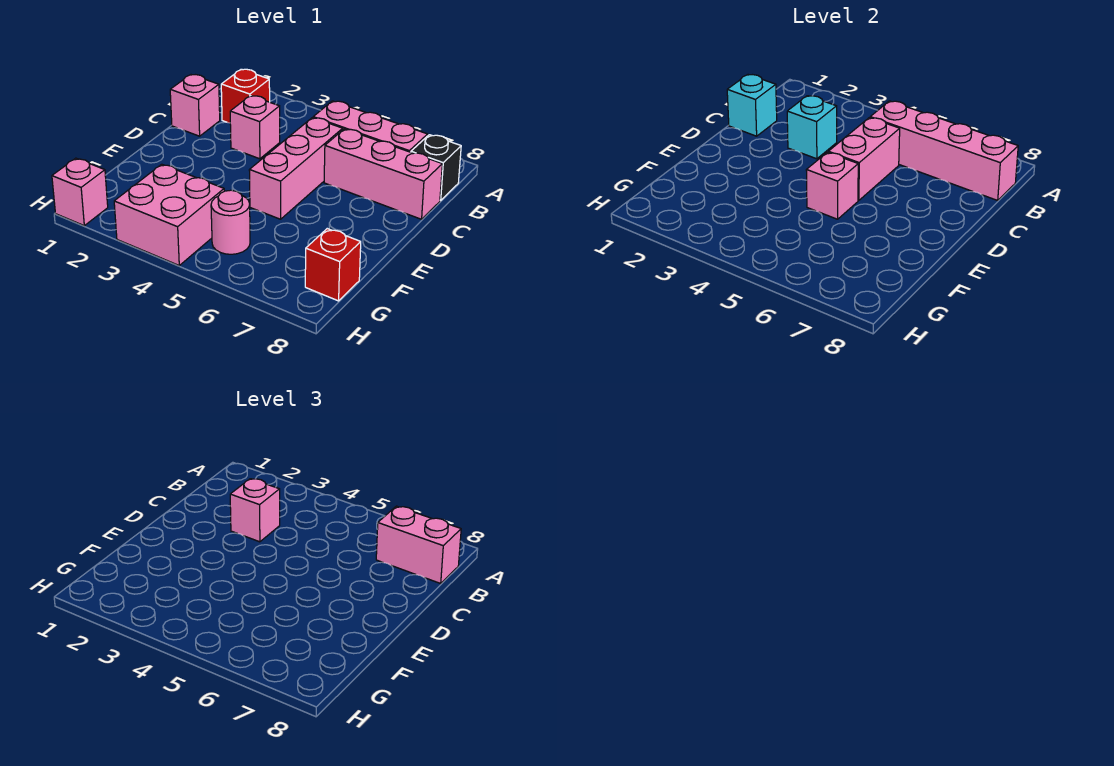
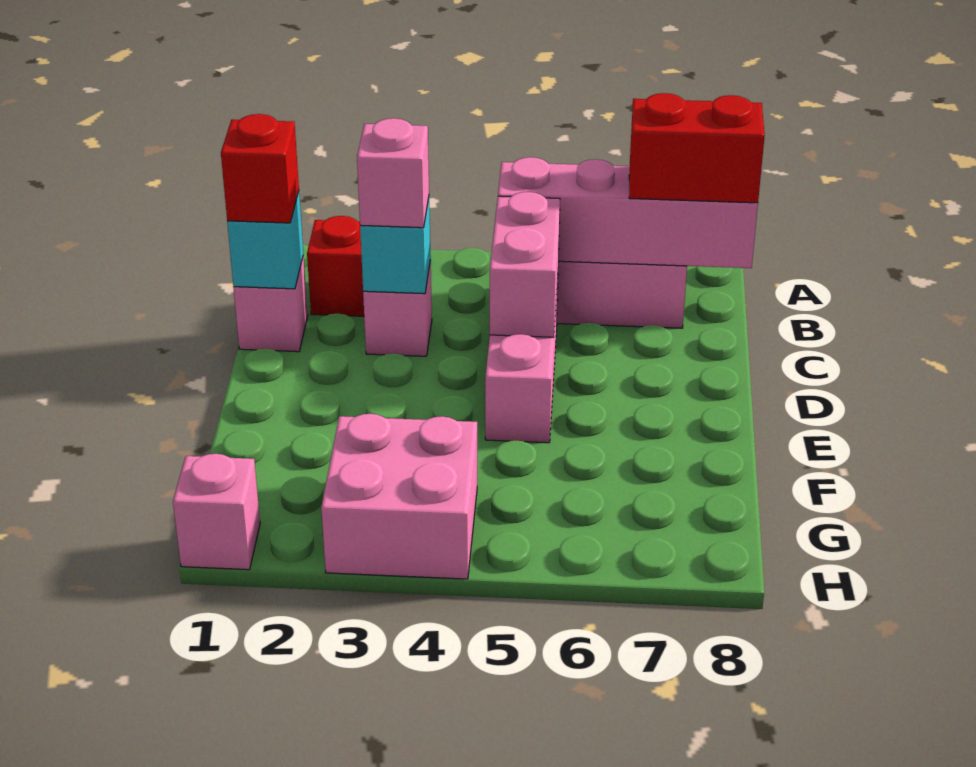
pink 1x2 brick [376,506,461,583] -> red 1x2 brick [629,93,765,203]
black 1x1 brick [411,135,461,200] -> none
pink 1x3 brick [324,129,442,219] -> none
pink 1x1 brick [806,152,858,219] -> none
pink 1x1 round brick [211,190,250,254] -> none
red 1x1 brick [305,229,361,301] -> red 1x1 brick moved to [221,114,299,223]

